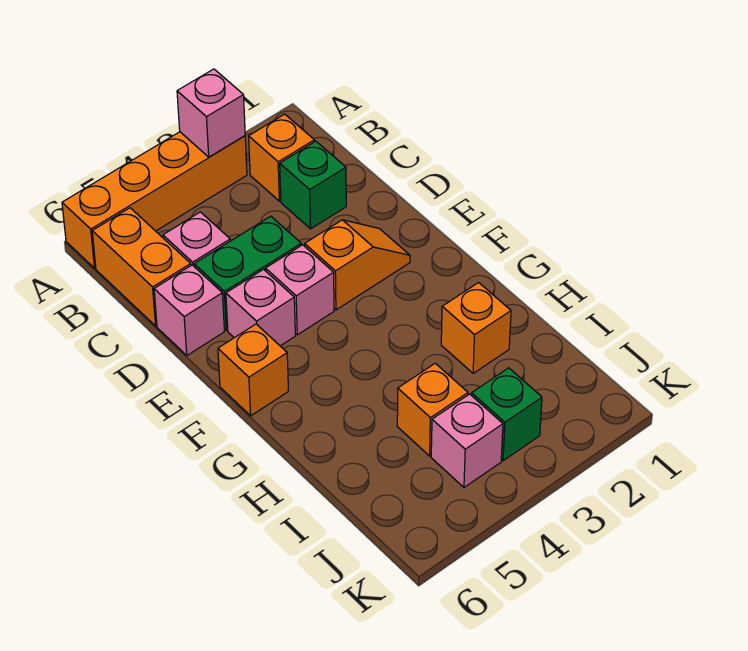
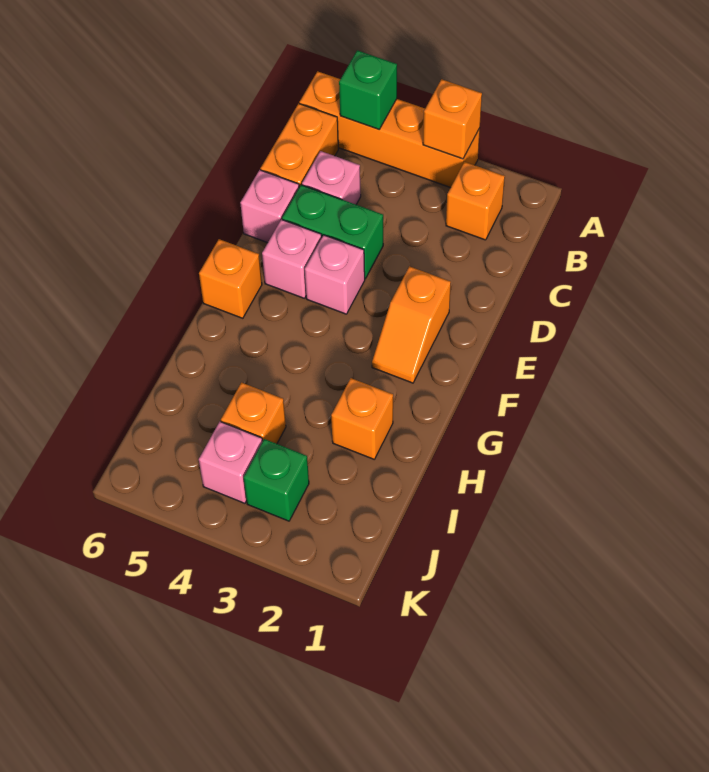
pink 1x1 brick [177,69,245,157] -> orange 1x1 brick [423,79,482,159]
green 1x1 brick [280,141,346,229] -> green 1x1 brick moved to [339,50,397,129]
orange 1x2 slope [305,220,410,310] -> orange 1x2 slope turned to [372,266,451,383]

